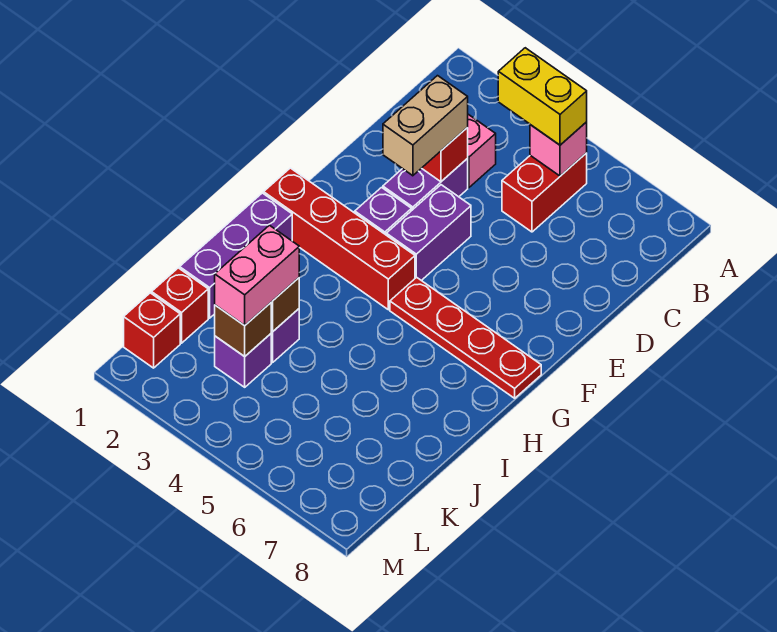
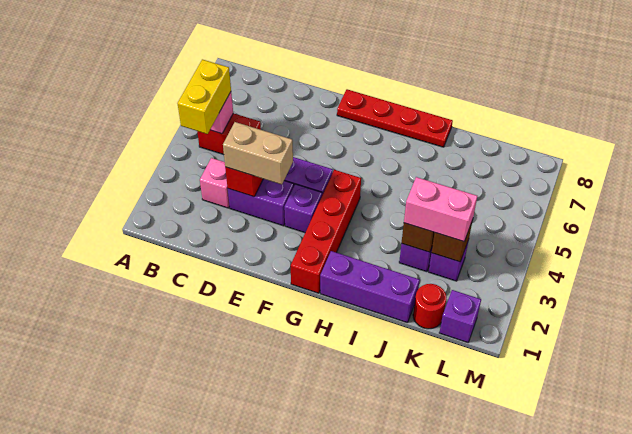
red 1x4 plate [390,277,541,398] -> red 1x4 plate turned to [337,89,453,147]
red 1x1 brick [152,268,208,343] -> red 1x1 round brick [413,284,447,329]
red 1x1 brick [124,293,180,368] -> purple 1x1 brick [439,290,481,343]

